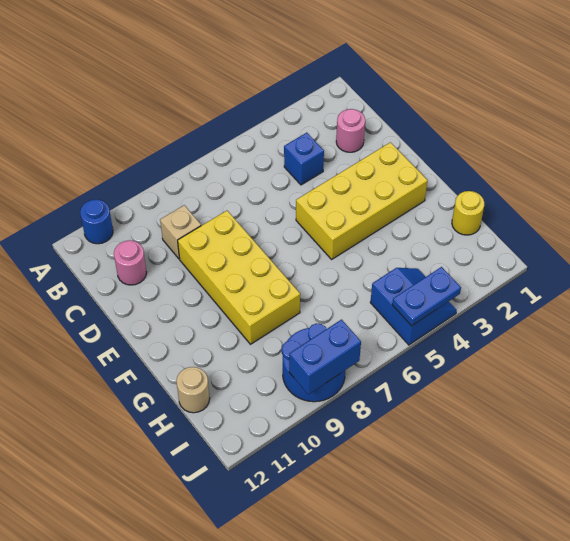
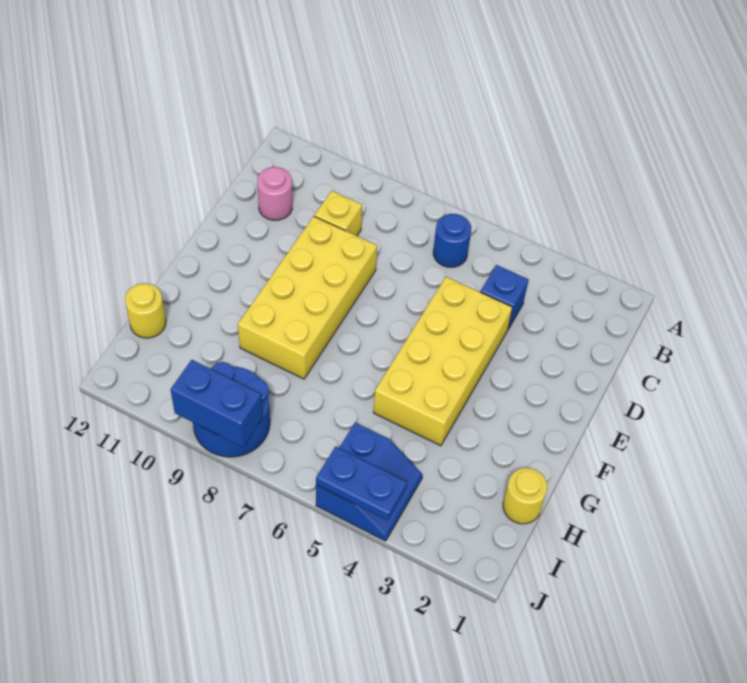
blue 1x1 round brick [80,199,113,244] -> blue 1x1 round brick moved to [433,214,471,267]
pink 1x1 round brick [336,109,365,152] -> none
tan 1x1 brick [160,205,201,259] -> yellow 1x1 brick [314,191,362,236]
yellow 2x4 brick [296,142,428,259] -> yellow 2x4 brick turned to [373,277,512,446]
tan 1x1 round brick [176,367,210,413] -> yellow 1x1 round brick [125,283,166,338]

